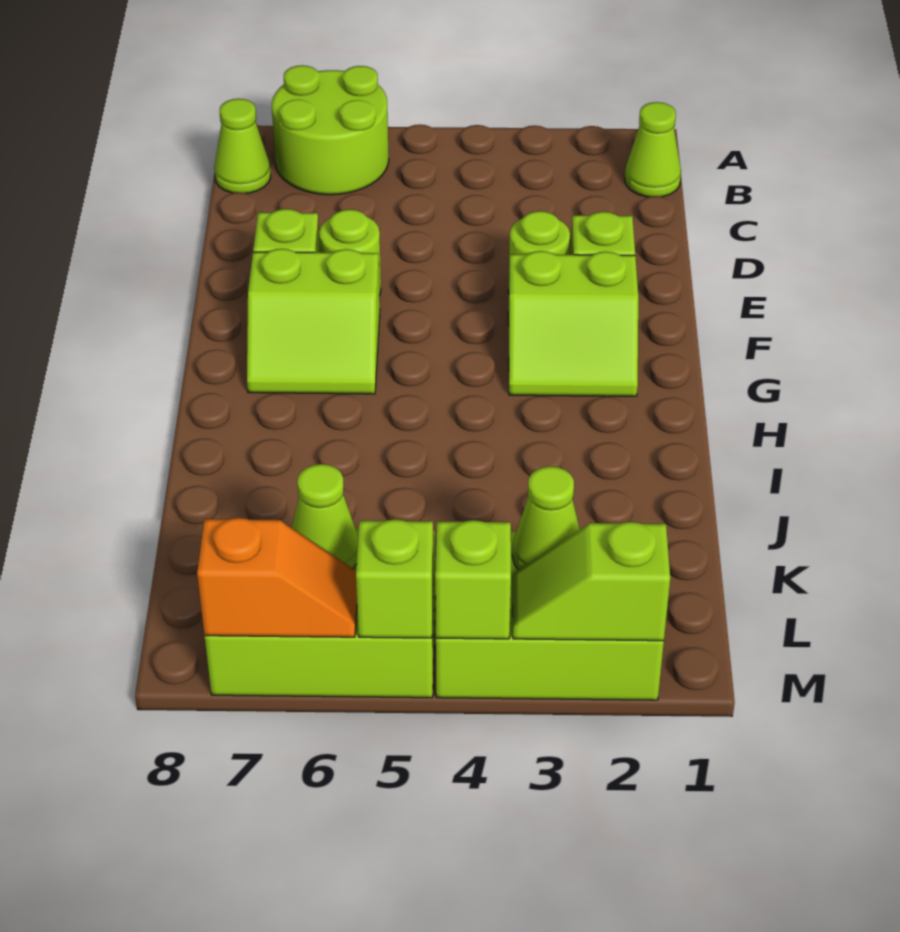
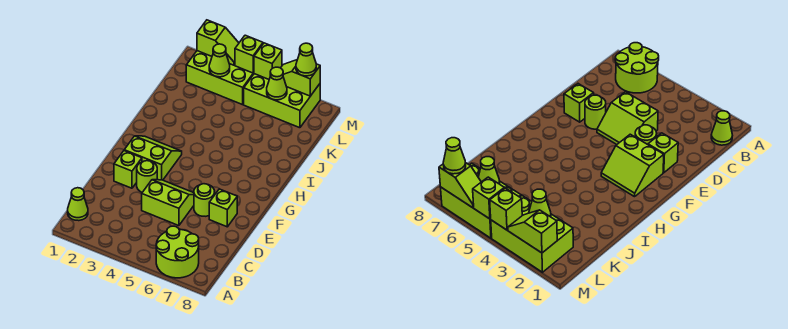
lime 1x1 cone [214,99,271,193] -> lime 1x1 cone moved to [296,43,316,76]
lime 2x2 slope [247,249,380,394] -> lime 2x2 slope moved to [142,180,194,226]
orange 1x2 slope [197,518,357,637] -> lime 1x2 slope [281,60,320,96]

